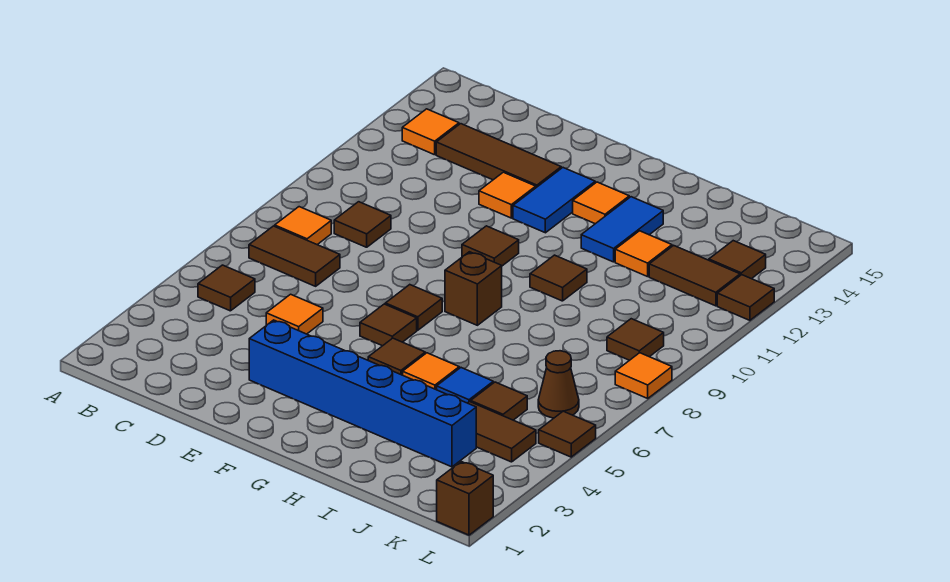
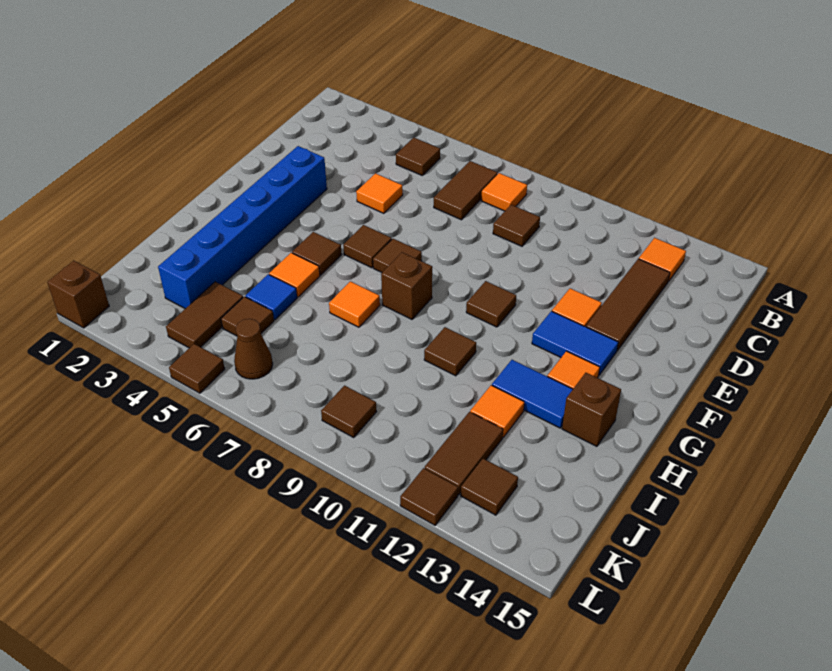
none -> brown 1x1 brick [562,373,621,446]
orange 1x1 tile [615,353,672,398] -> orange 1x1 tile moved to [329,281,380,327]

